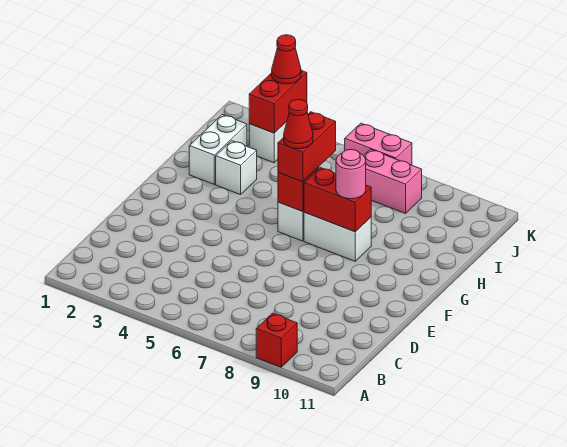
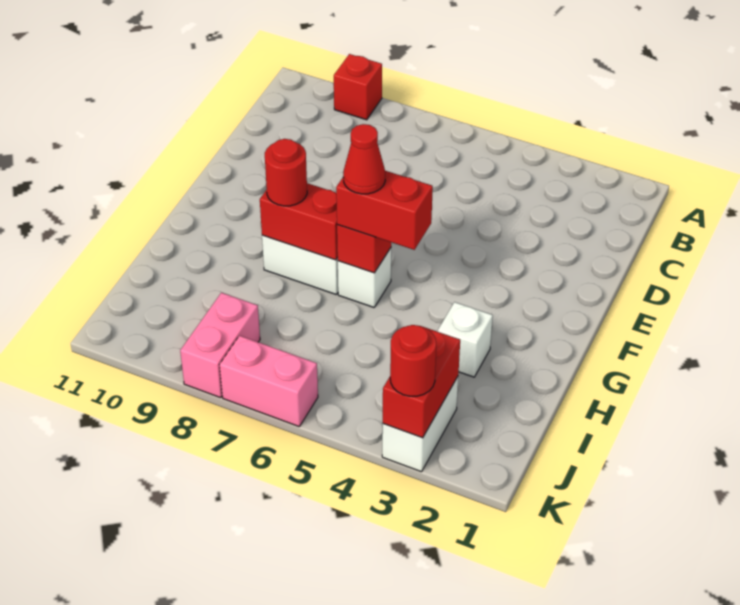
red 1x2 brick [278,112,336,182] -> red 1x2 brick turned to [336,171,433,250]
pink 1x1 round brick [336,149,366,199] -> red 1x1 round brick [265,139,307,206]
white 1x2 brick [189,115,247,184] -> none
pink 1x2 brick [364,149,422,214] -> pink 1x2 brick turned to [180,293,260,398]
red 1x1 cone [272,35,301,84] -> red 1x1 round brick [390,325,436,396]

